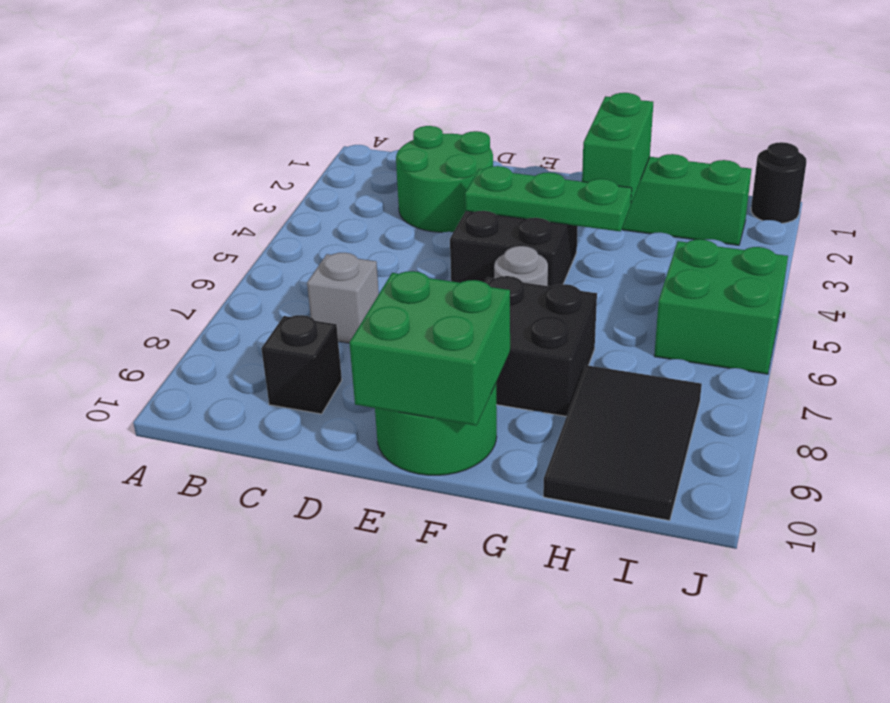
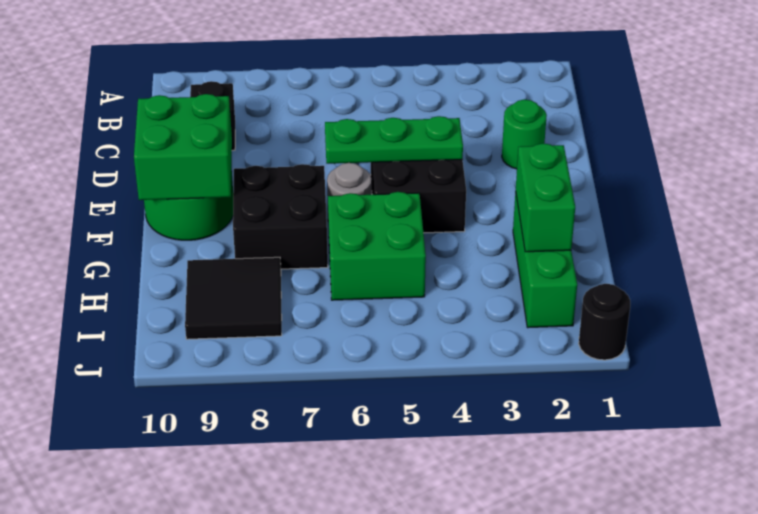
green 2x2 round brick [396,126,493,232] -> green 1x1 round brick [502,99,547,169]
grey 1x1 brick [307,253,379,343] -> none
green 1x3 plate [465,166,632,232] -> green 1x3 plate turned to [325,116,463,164]
green 1x2 brick [582,93,653,203] -> green 1x2 brick turned to [516,143,575,252]
black 2x3 tile [543,365,702,521] -> black 2x2 tile [185,257,282,339]
green 2x2 brick [654,239,788,374] -> green 2x2 brick moved to [328,192,426,300]

